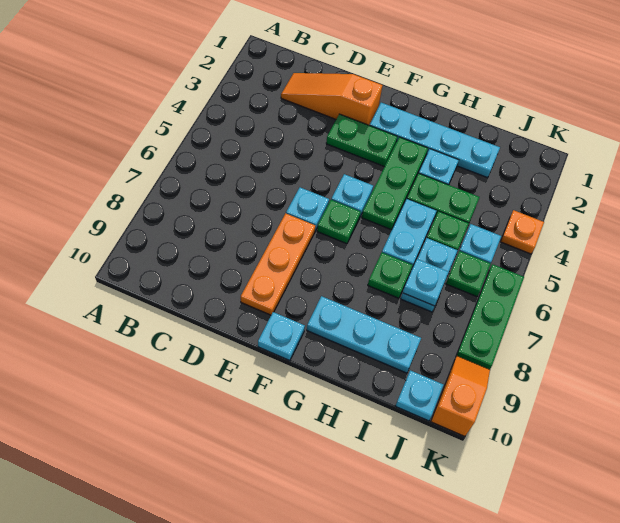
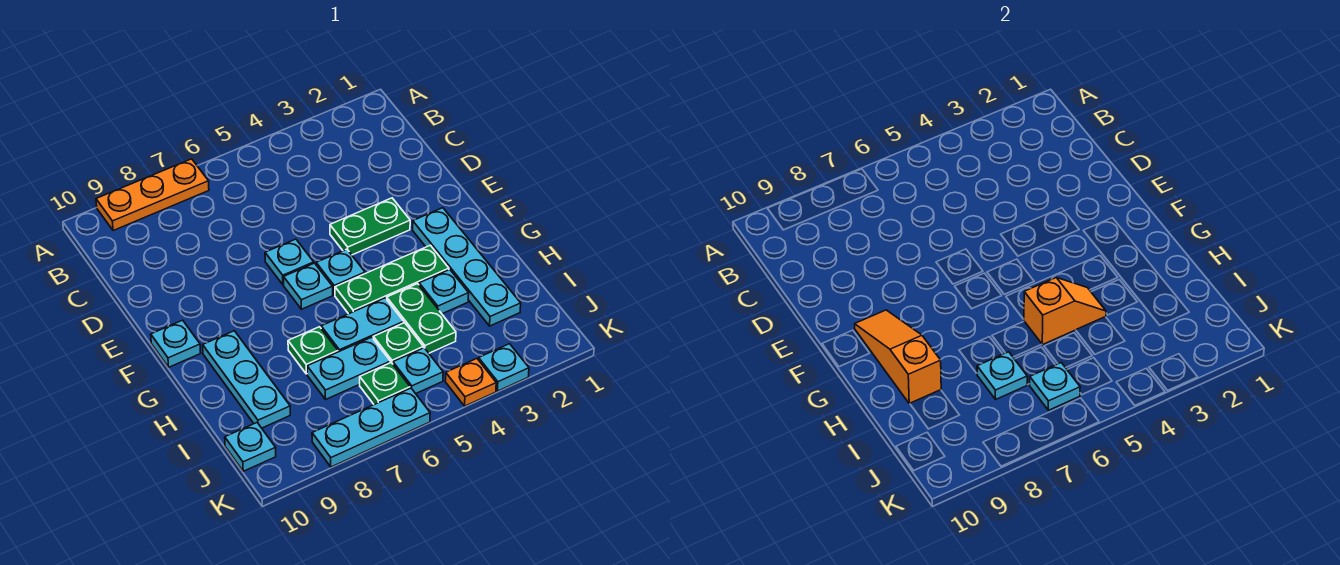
orange 1x3 slope [281,73,383,125] -> orange 1x3 slope moved to [855,310,941,404]
green 1x2 plate [326,114,397,167] -> green 1x2 plate turned to [330,198,410,255]
orange 1x3 plate [241,213,315,315] -> orange 1x3 plate moved to [96,159,209,231]
green 1x1 plate [317,200,361,244] -> cyan 1x1 plate [284,263,333,309]
none -> cyan 1x1 plate [1030,363,1080,410]
none -> cyan 1x1 plate [479,344,529,391]
green 1x3 plate [456,264,524,369] -> cyan 1x3 plate [312,388,430,467]
orange 1x2 slope [431,356,490,436] -> orange 1x2 slope moved to [1024,278,1106,345]

